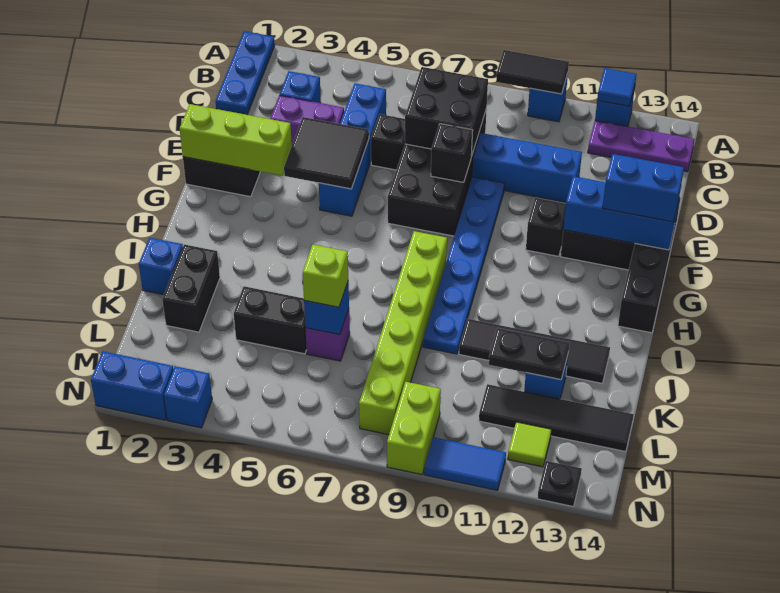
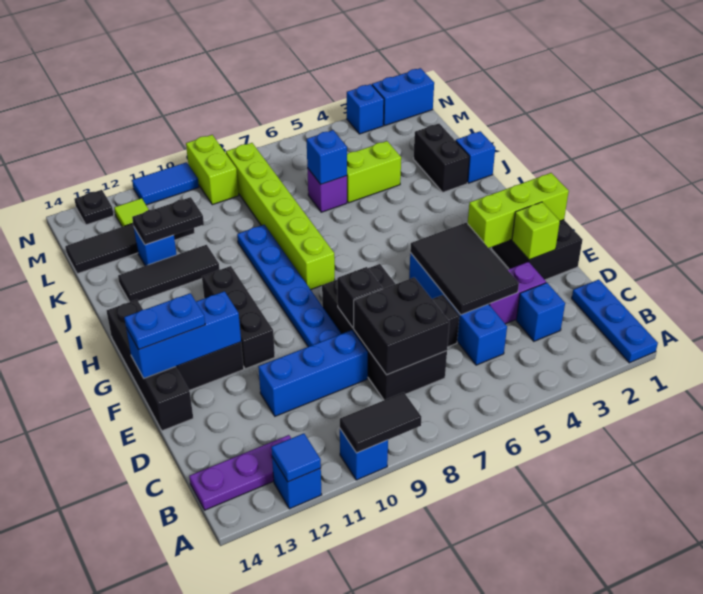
black 2x2 tile [284,117,369,189] -> black 2x3 tile [410,223,519,315]
black 1x1 brick [526,198,566,256] -> black 1x3 brick [202,266,275,369]
blue 1x2 brick [602,154,684,222] -> blue 1x2 plate [124,293,205,349]
black 1x4 tile [459,319,610,383] -> black 1x3 tile [118,245,219,302]
black 1x2 brick [234,286,307,354] -> lime 1x2 brick [347,141,401,203]
lime 1x1 brick [303,245,348,307] -> lime 1x1 brick moved to [512,202,560,260]

